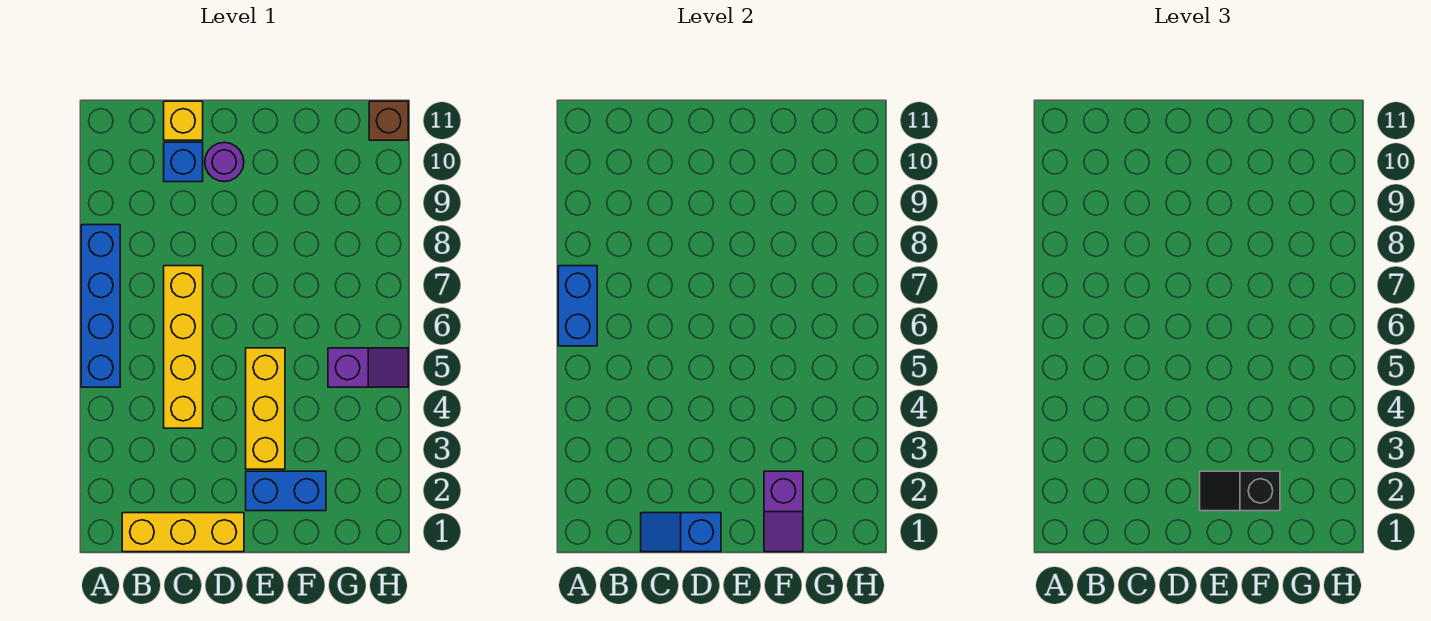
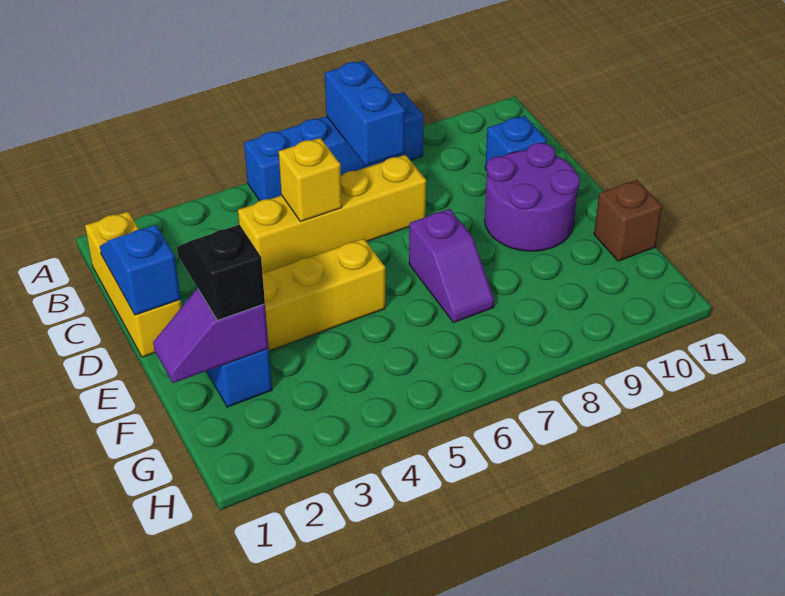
blue 1x2 brick [558,266,597,346] -> blue 1x2 brick turned to [325,61,405,166]
yellow 1x1 brick [164,101,203,140] -> yellow 1x1 brick moved to [279,138,342,222]
purple 1x1 round brick [205,142,244,182] -> purple 2x2 round brick [484,143,580,251]
purple 1x2 slope [328,348,408,387] -> purple 1x2 slope moved to [409,209,494,323]
brown 1x1 brick [369,101,408,140] -> brown 1x1 brick moved to [594,180,662,261]

